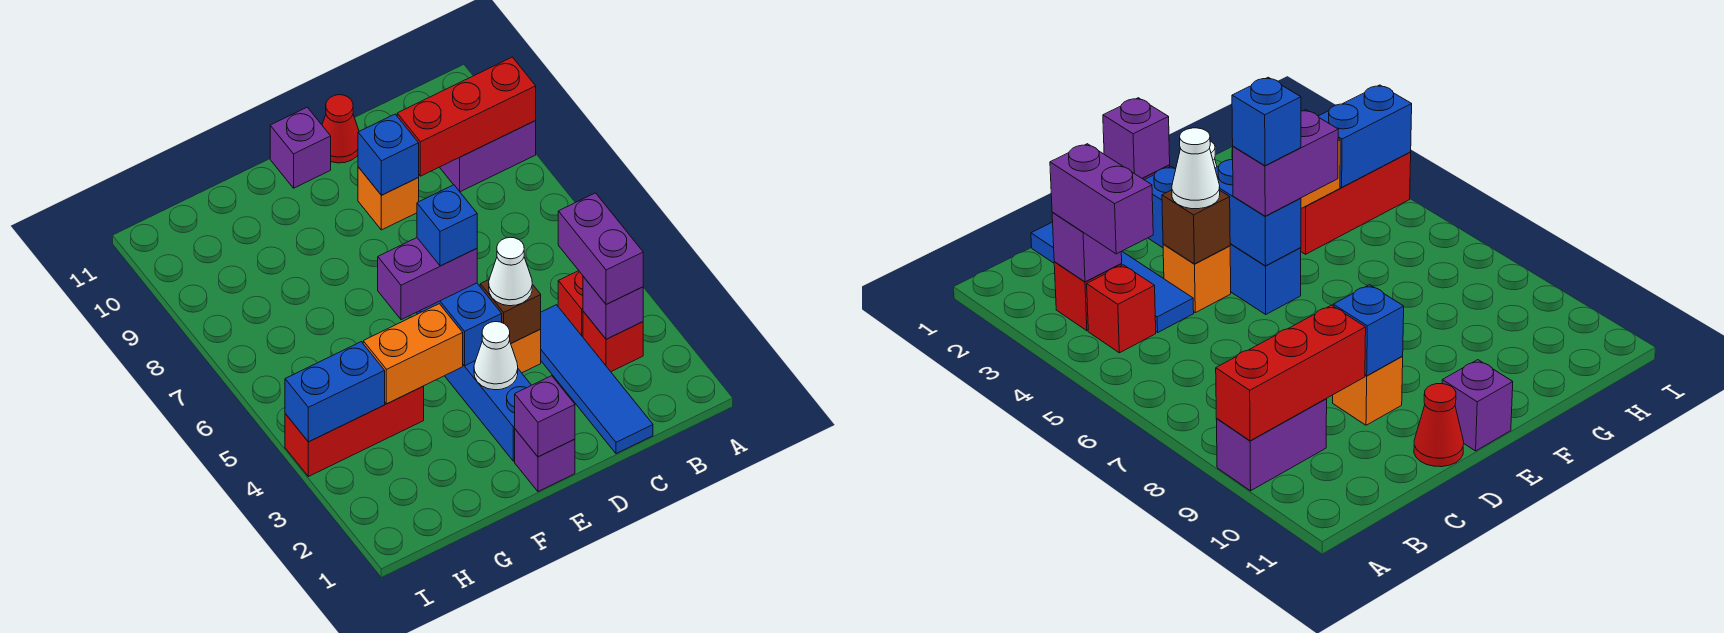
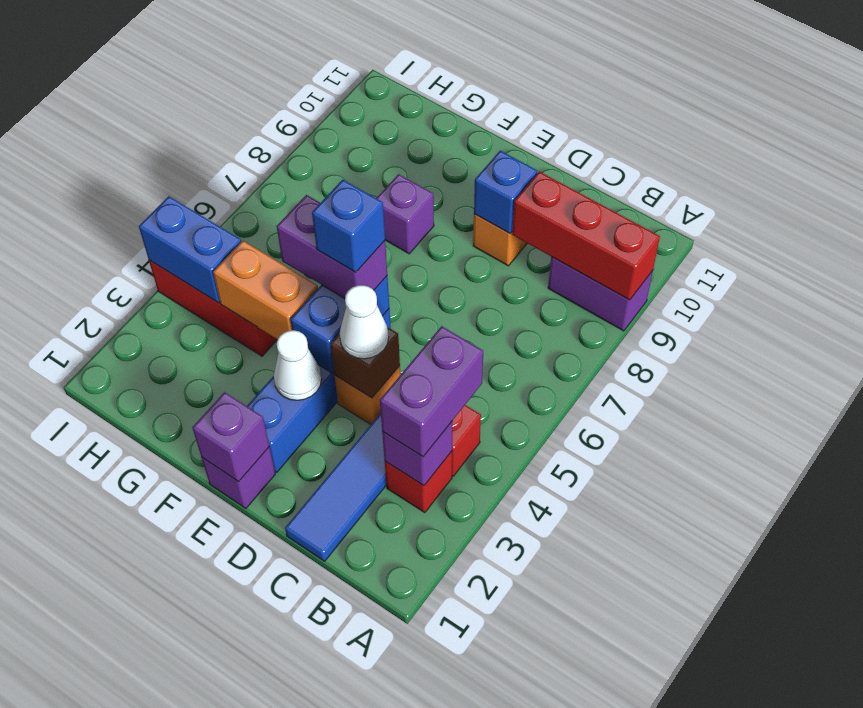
red 1x1 cone [322,95,359,163] -> none
purple 1x1 brick [270,107,331,188] -> purple 1x1 brick moved to [376,174,434,254]

